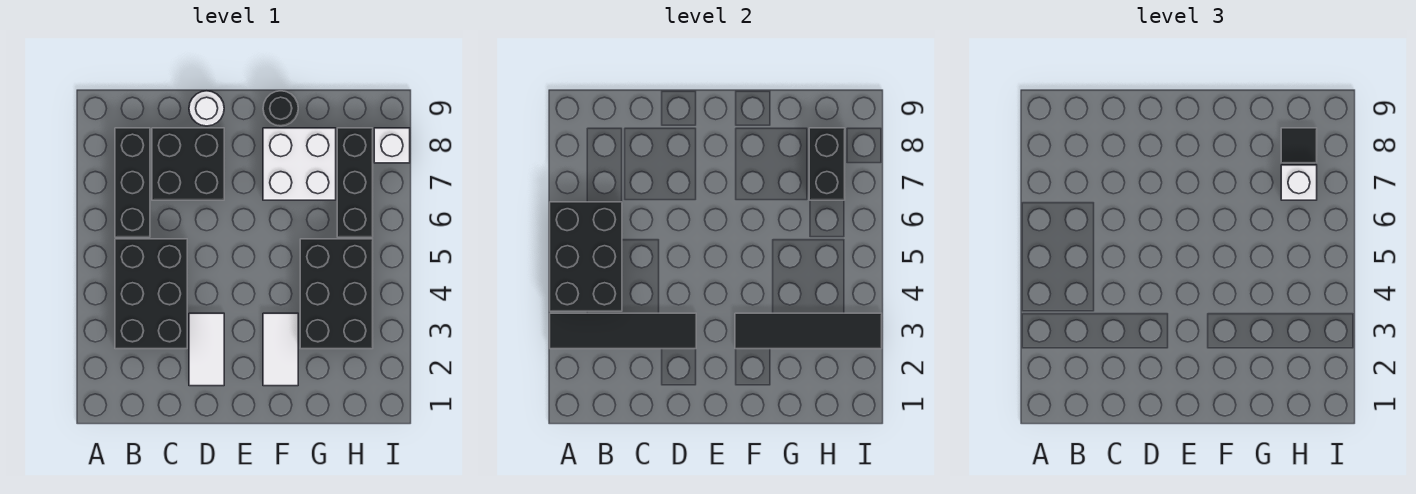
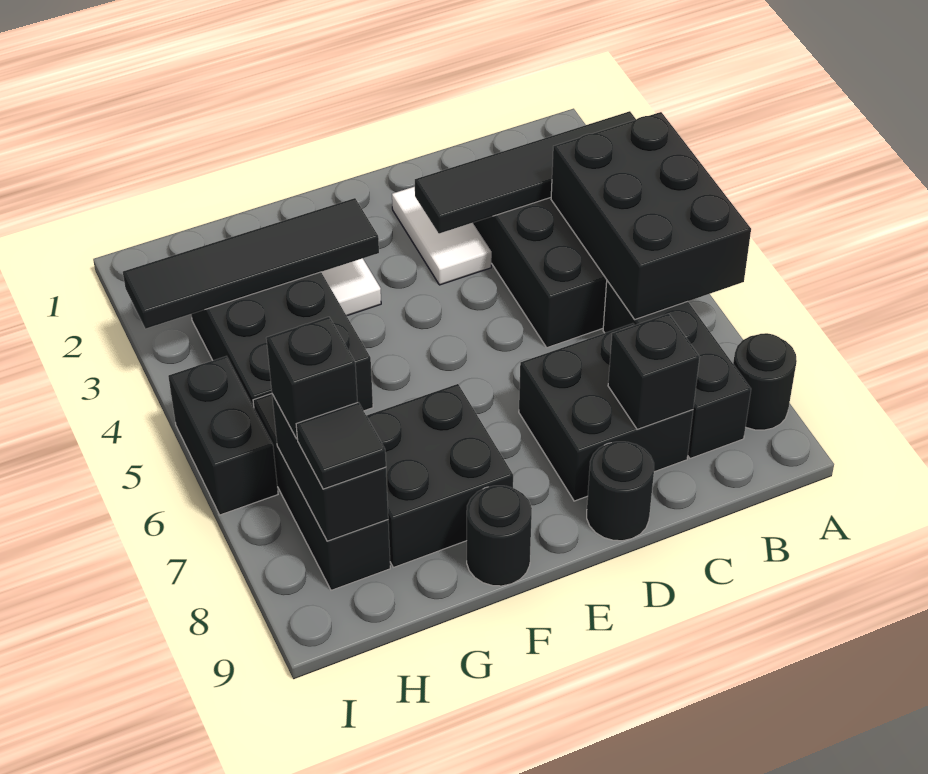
none -> black 1x1 round brick [733,333,797,430]
none -> black 1x1 brick [608,314,700,429]
white 1x1 round brick [189,91,224,126] -> black 1x1 round brick [587,442,654,541]
white 2x2 brick [263,128,336,200] -> black 2x2 brick [366,384,513,567]
white 1x1 brick [1281,165,1317,200] -> black 1x1 brick [266,317,358,439]
none -> black 1x2 brick [168,356,278,515]
white 1x1 brick [374,128,410,163] -> none

